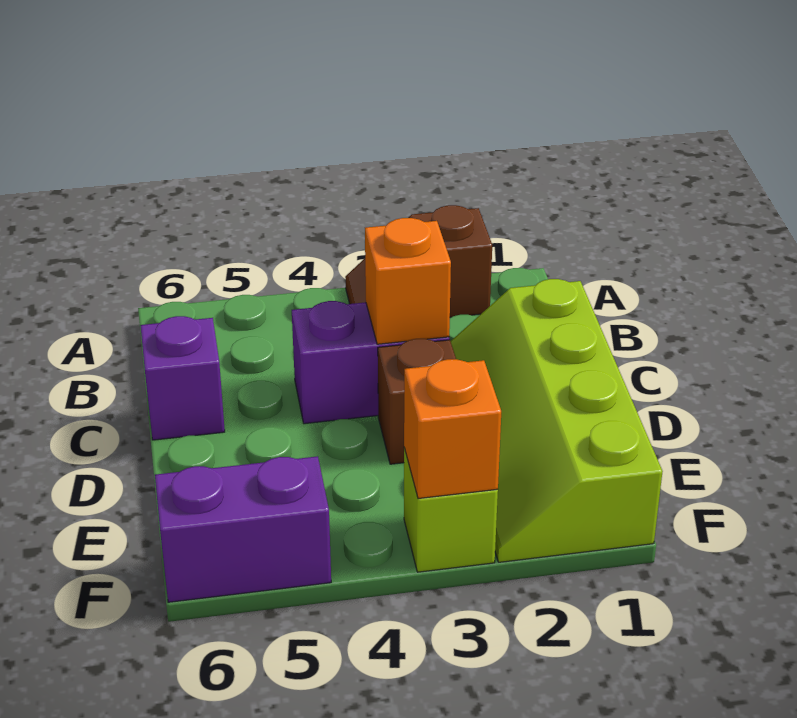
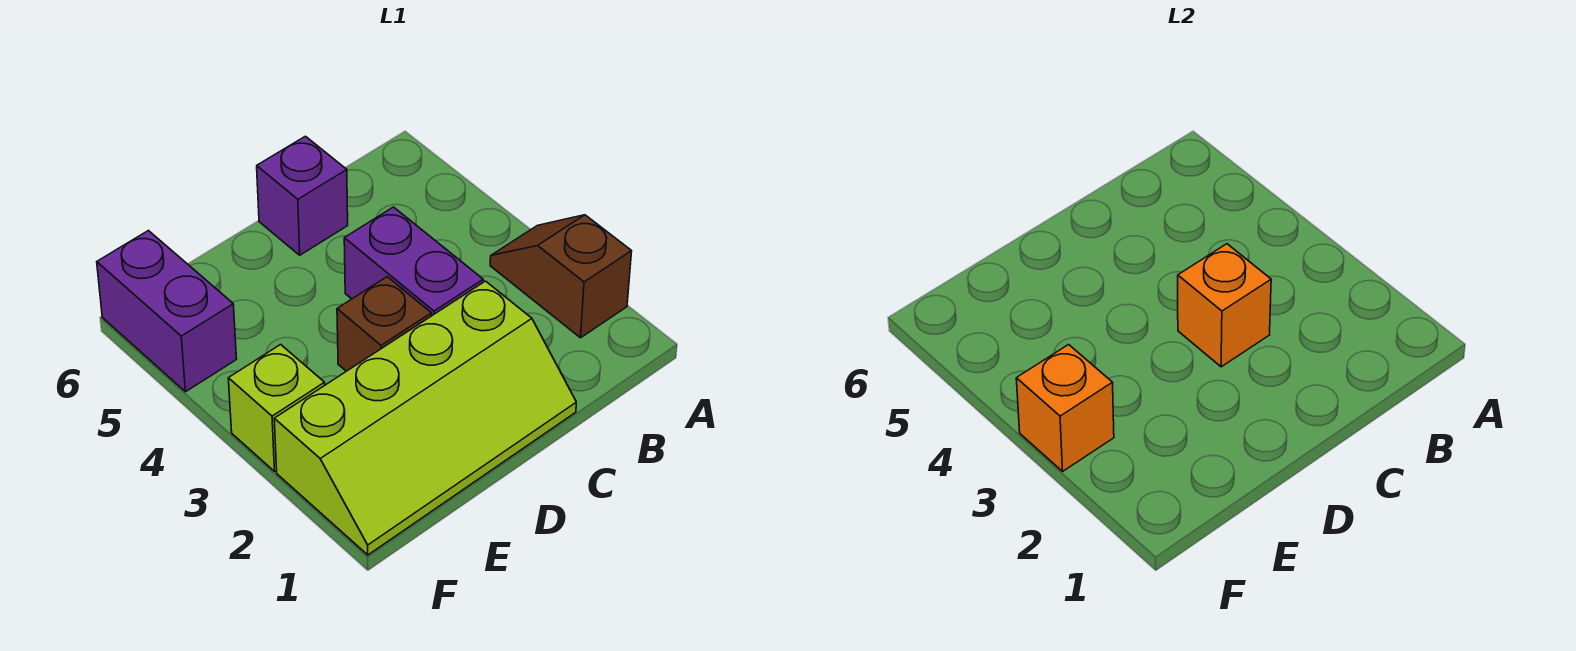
lime 2x4 slope [451,279,663,562] -> lime 2x4 slope turned to [274,281,576,555]

